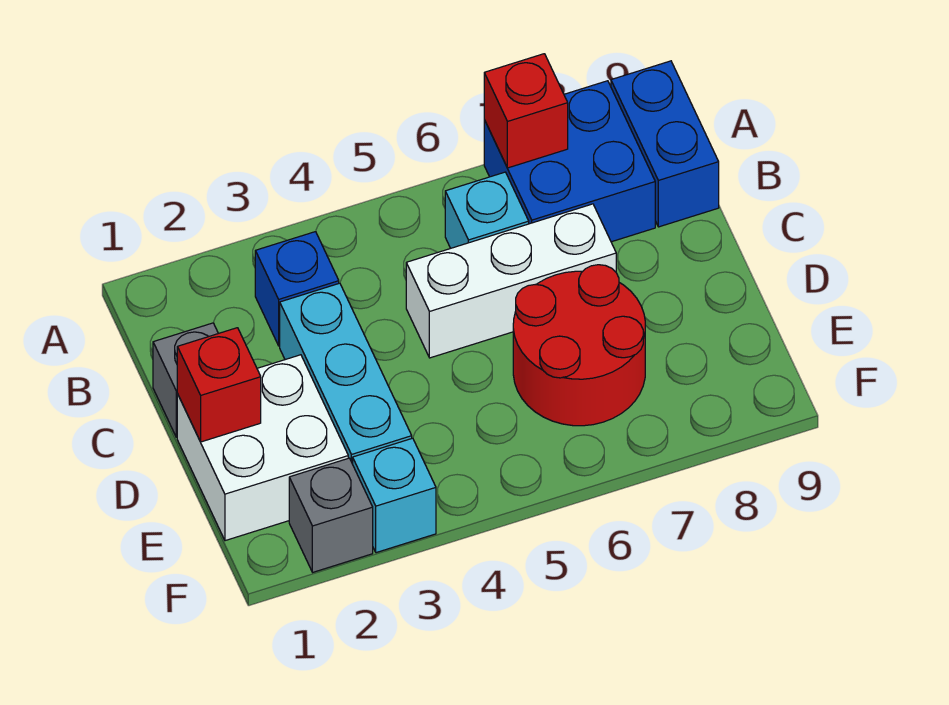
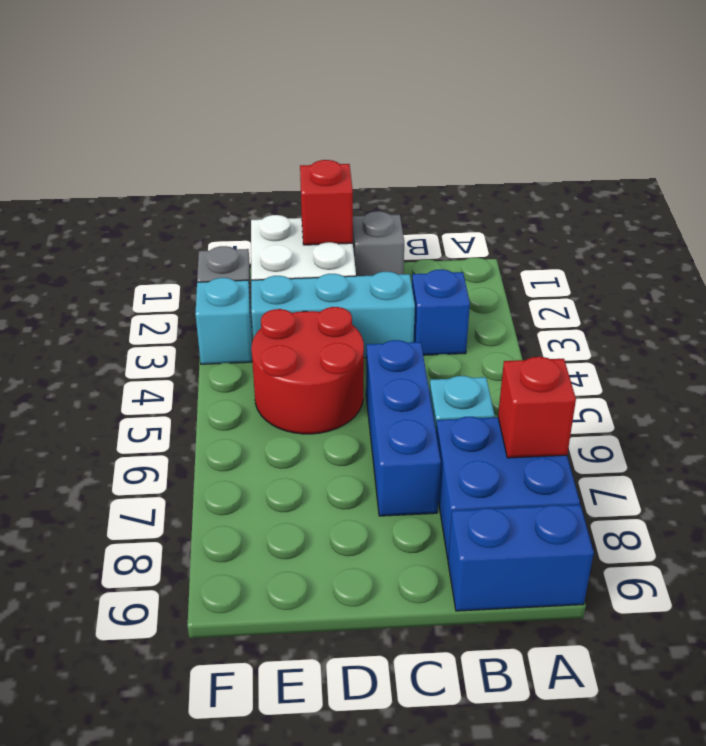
white 1x3 brick [406,204,616,358] -> blue 1x3 brick [366,340,441,516]
red 2x2 round brick [513,265,645,426] -> red 2x2 round brick moved to [251,307,364,434]

